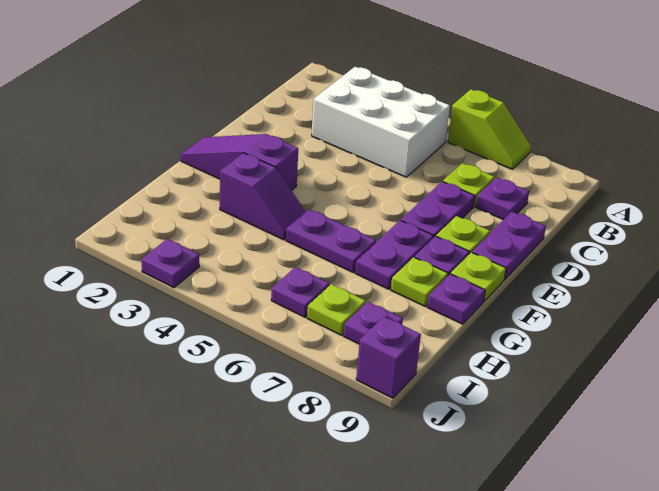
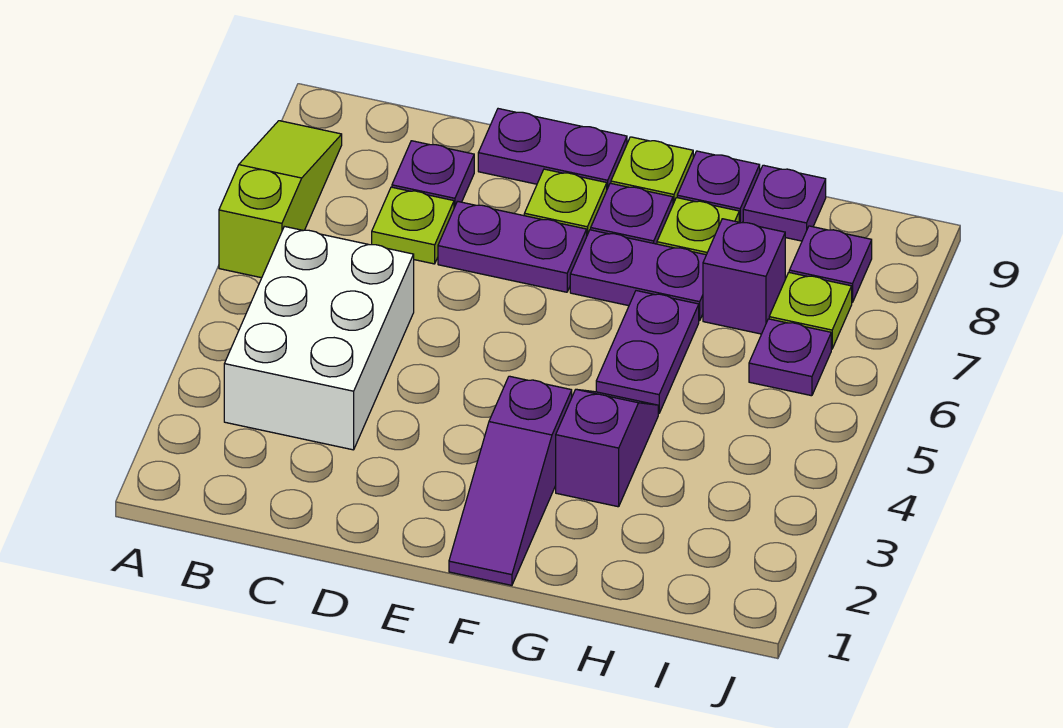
lime 1x2 slope [448,89,531,169] -> lime 1x3 slope [219,121,342,278]
purple 1x1 plate [142,239,199,288] -> purple 1x1 plate moved to [743,165,826,241]
purple 1x1 brick [356,316,421,398] -> purple 1x1 brick moved to [703,219,785,334]

